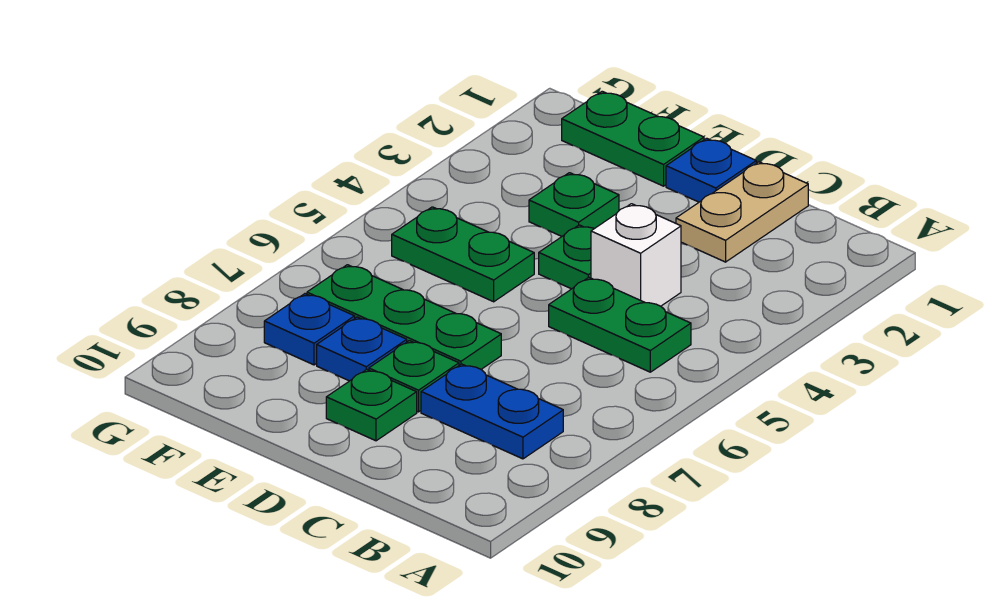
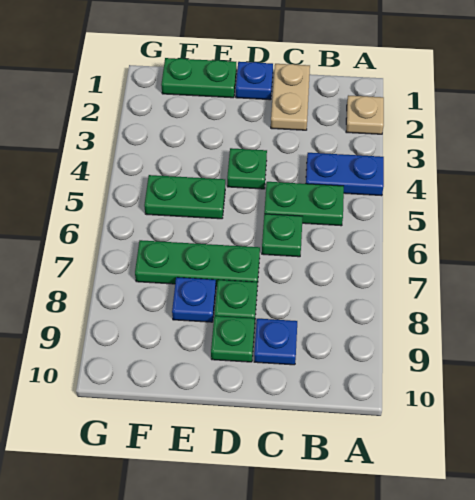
none -> tan 1x1 plate [346,95,384,134]
blue 1x2 plate [421,364,563,459] -> blue 1x2 plate moved to [306,153,384,196]
white 1x1 brick [591,204,681,306] -> none
green 1x1 plate [529,173,619,236] -> green 1x1 plate moved to [262,214,303,257]
blue 1x1 plate [264,294,355,365] -> blue 1x1 plate moved to [254,319,297,365]

